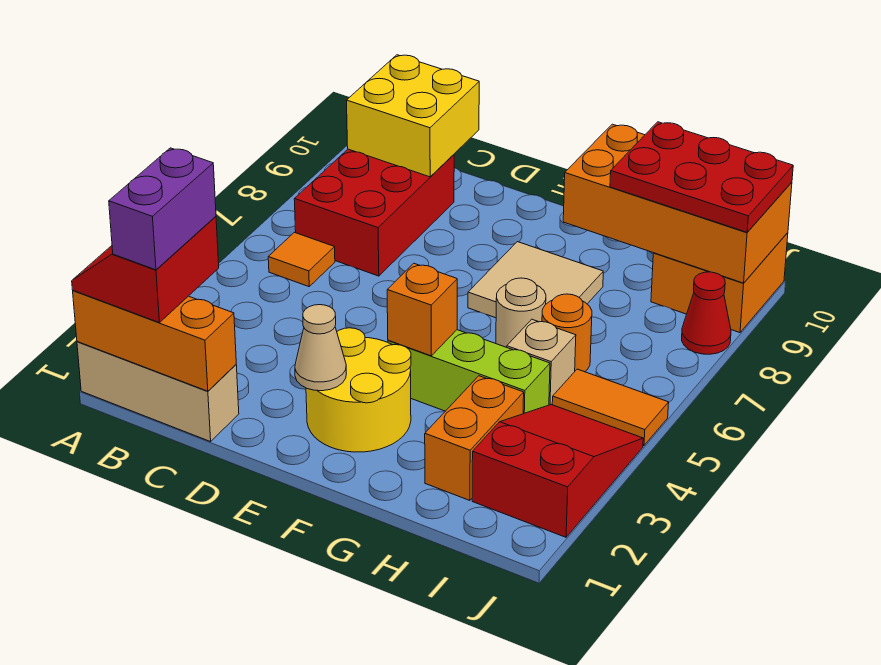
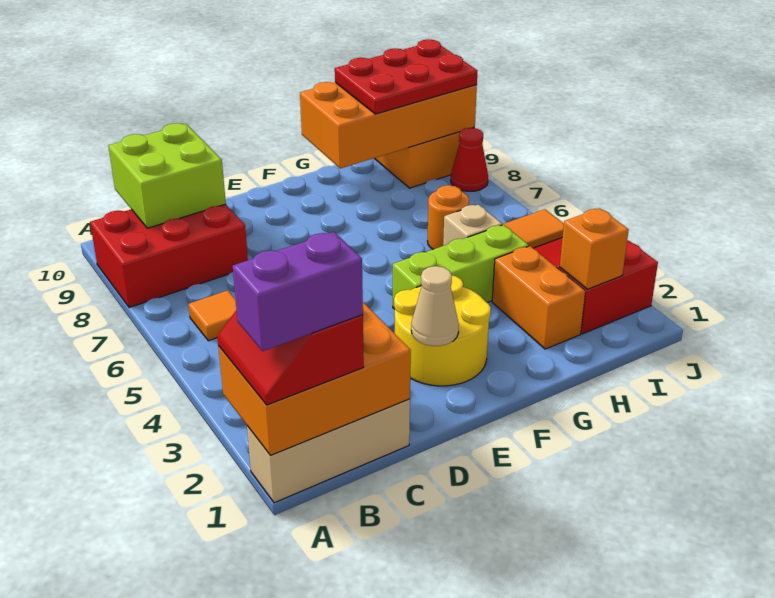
orange 1x3 brick [73,291,236,391] -> orange 2x3 brick [218,302,411,455]
purple 1x2 brick [109,148,216,270] -> purple 1x2 brick turned to [233,232,363,351]
red 2x3 brick [294,149,454,276] -> red 2x3 brick turned to [90,204,248,308]
yellow 2x2 brick [347,55,479,177] -> lime 2x2 brick [108,123,226,228]
orange 1x1 brick [387,263,457,356] -> orange 1x1 brick moved to [560,208,629,289]
tan 2x2 tile [468,242,603,318] -> none
tan 1x1 round brick [496,278,546,347] -> none

